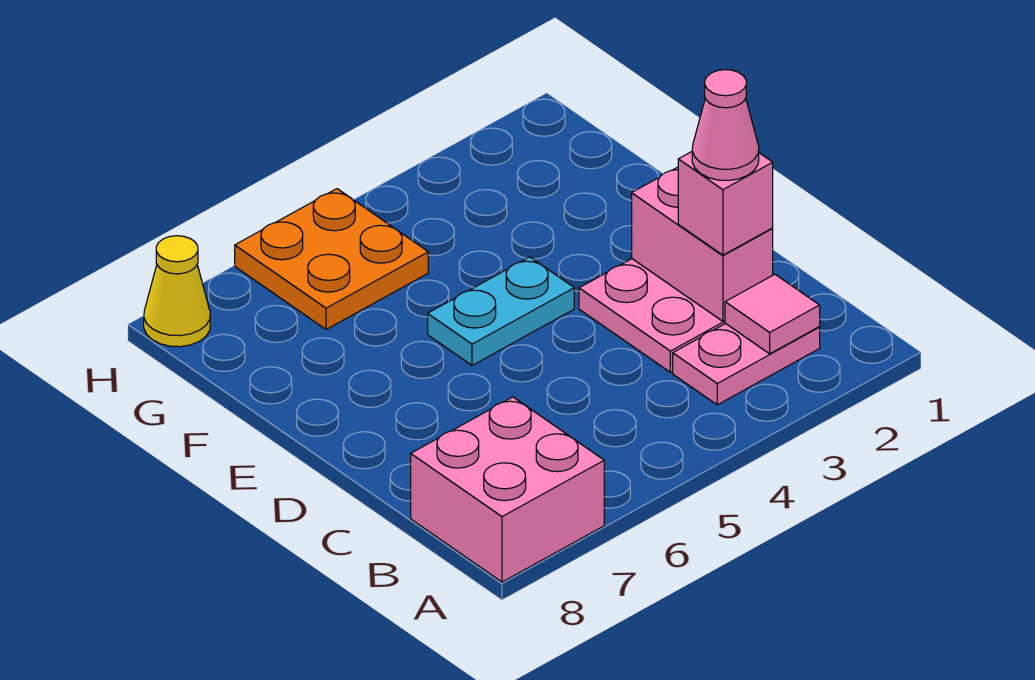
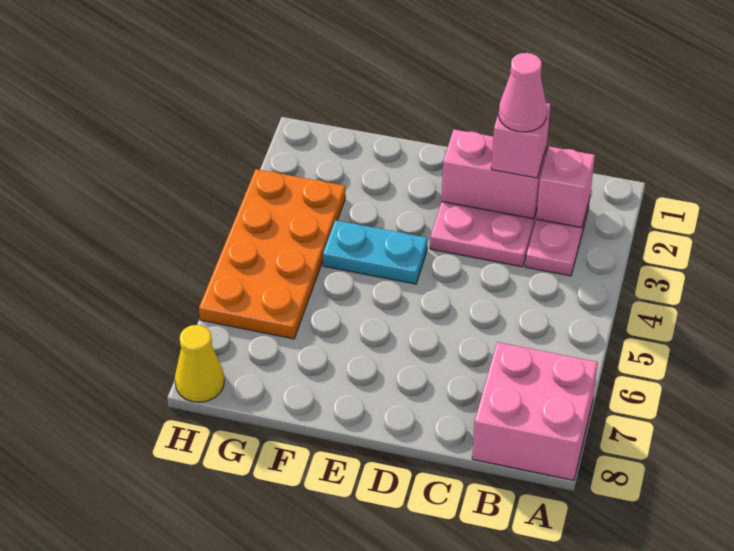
pink 1x1 tile [725,274,820,354] -> pink 1x1 brick [536,147,595,228]
cyan 1x2 plate [428,257,574,365] -> cyan 1x2 plate turned to [323,220,427,284]
orange 2x2 plate [235,189,428,329] -> orange 2x4 plate [199,169,345,339]

